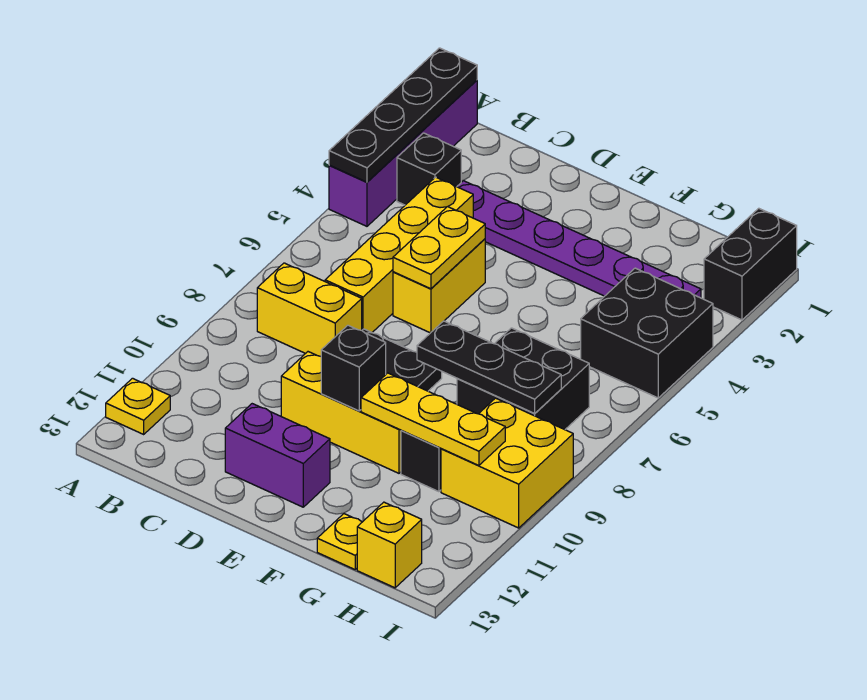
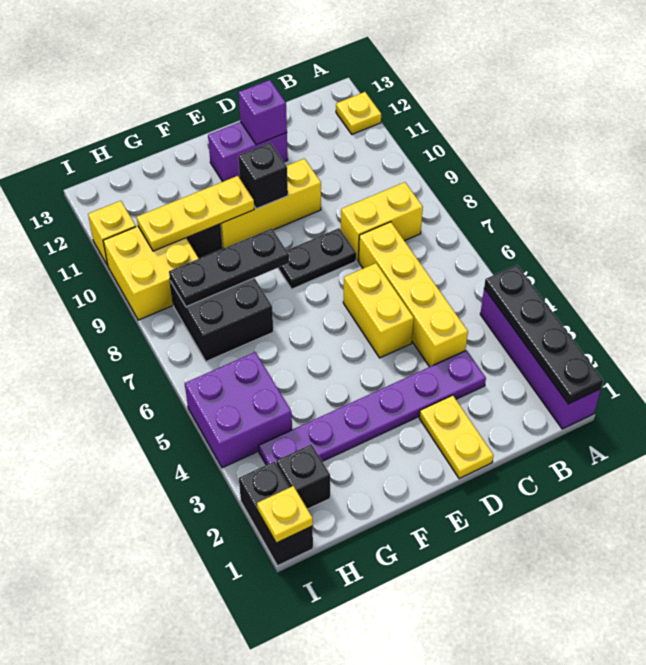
black 1x1 brick [397,133,461,205] -> black 1x1 brick moved to [276,444,330,509]
yellow 1x2 plate [393,207,485,289] -> yellow 1x2 plate moved to [419,395,494,479]
none -> purple 1x1 brick [239,80,287,145]
yellow 1x1 plate [317,514,362,569] -> yellow 1x1 plate moved to [257,486,313,543]
black 2x2 brick [581,268,713,398] -> purple 2x2 brick [185,352,292,468]
yellow 1x1 brick [357,502,422,588] -> yellow 1x1 brick moved to [88,201,136,266]

